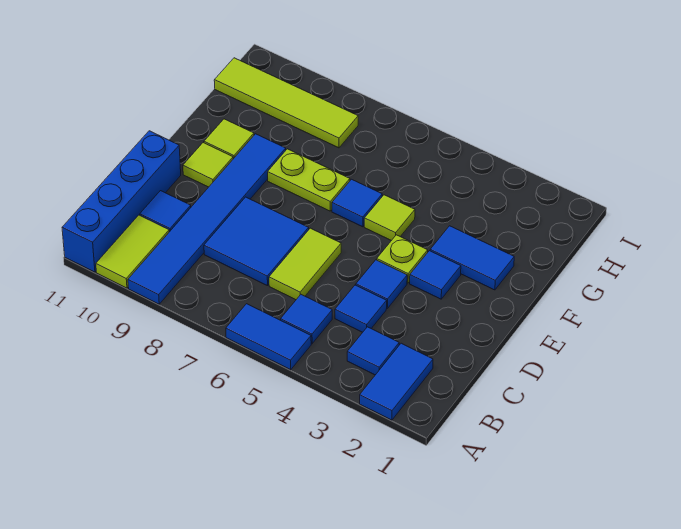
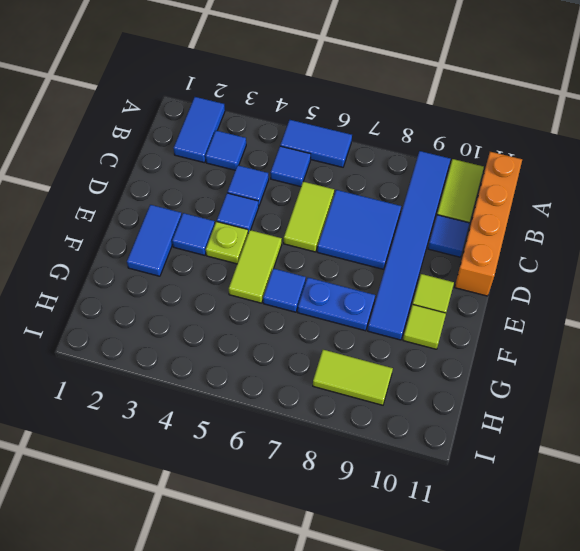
blue 1x4 brick [62,131,181,272] -> orange 1x4 brick [455,152,522,296]
blue 1x2 tile [430,226,514,290] -> blue 1x2 tile turned to [127,205,182,276]
lime 1x1 tile [364,195,415,241] -> lime 1x2 tile [229,230,282,303]
lime 1x2 plate [268,149,350,211] -> blue 1x2 plate [298,278,375,331]
lime 1x4 tile [214,58,358,148] -> lime 1x2 tile [313,350,393,405]

